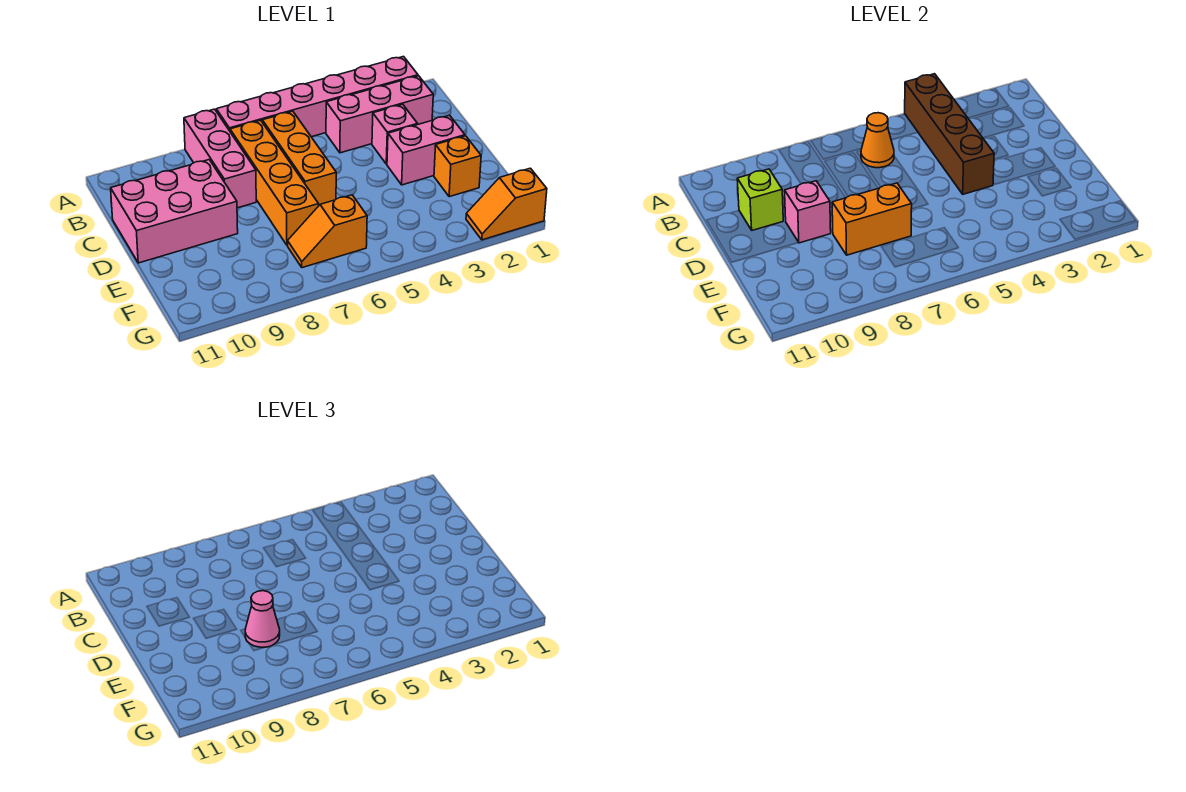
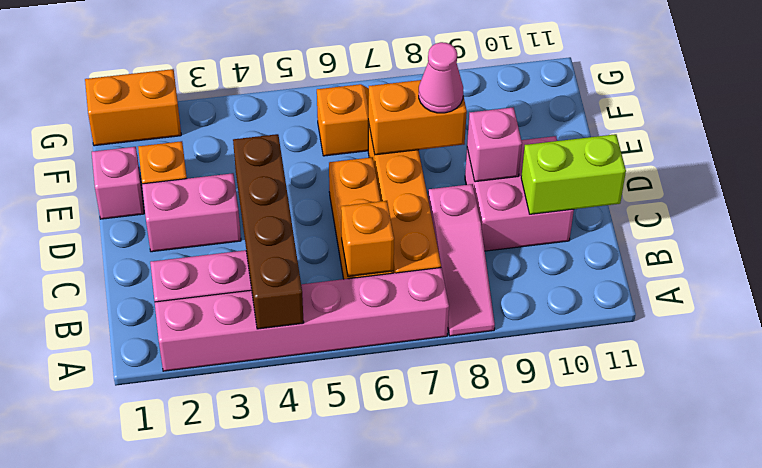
pink 1x3 brick [184,109,256,208] -> pink 1x3 slope [428,184,495,336]
orange 1x1 cone [861,113,894,168] -> orange 1x1 brick [341,201,394,276]
pink 1x1 brick [372,104,417,164] -> pink 1x1 brick moved to [92,147,144,219]
pink 2x3 brick [111,160,238,263] -> pink 2x2 brick [465,136,574,251]
lime 1x1 brick [737,169,783,230] -> lime 1x2 brick [521,134,626,214]
orange 1x2 slope [466,168,547,240] -> orange 1x2 brick [85,69,181,146]

